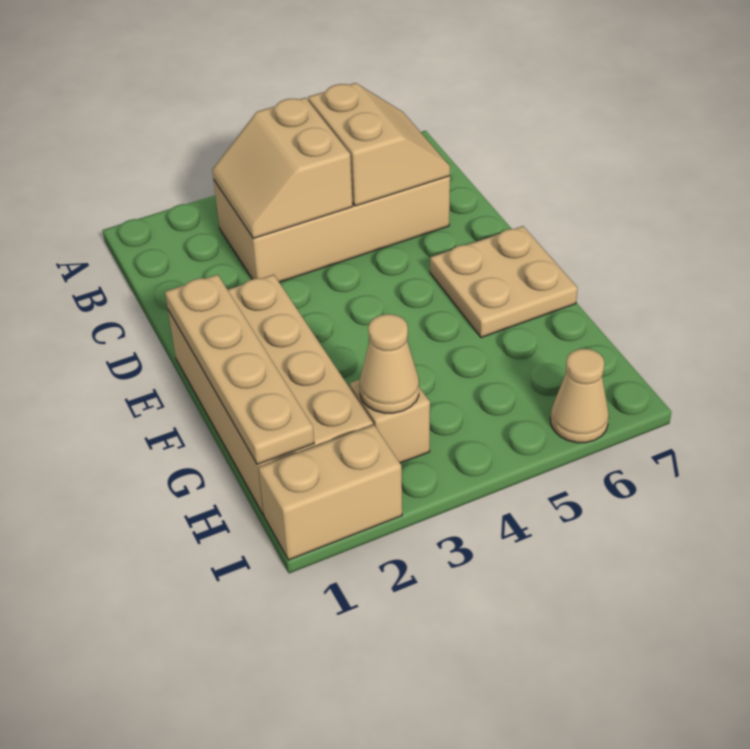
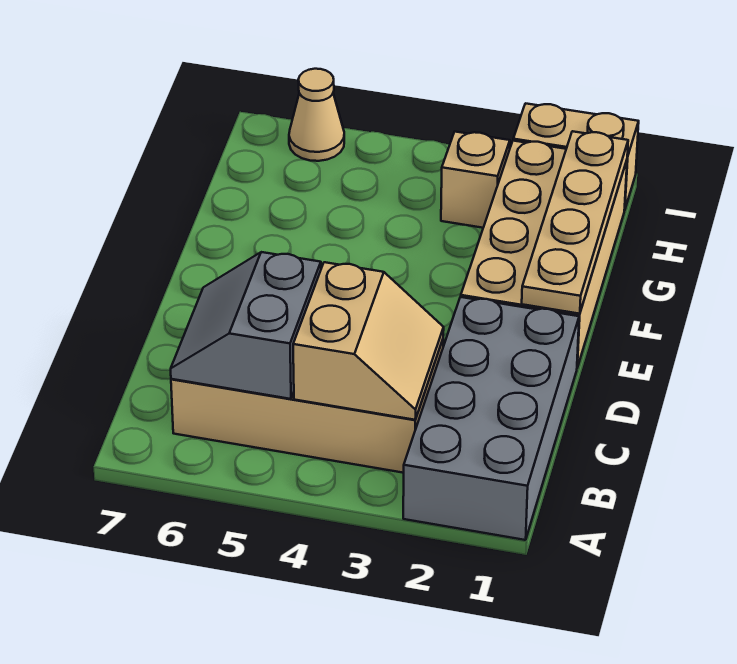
none -> grey 2x4 brick [403,297,579,540]
tan 2x2 slope [308,83,450,206] -> grey 2x2 slope [171,252,321,399]
tan 2x2 plate [430,226,578,338] -> none
tan 1x1 cone [359,314,419,413] -> none

